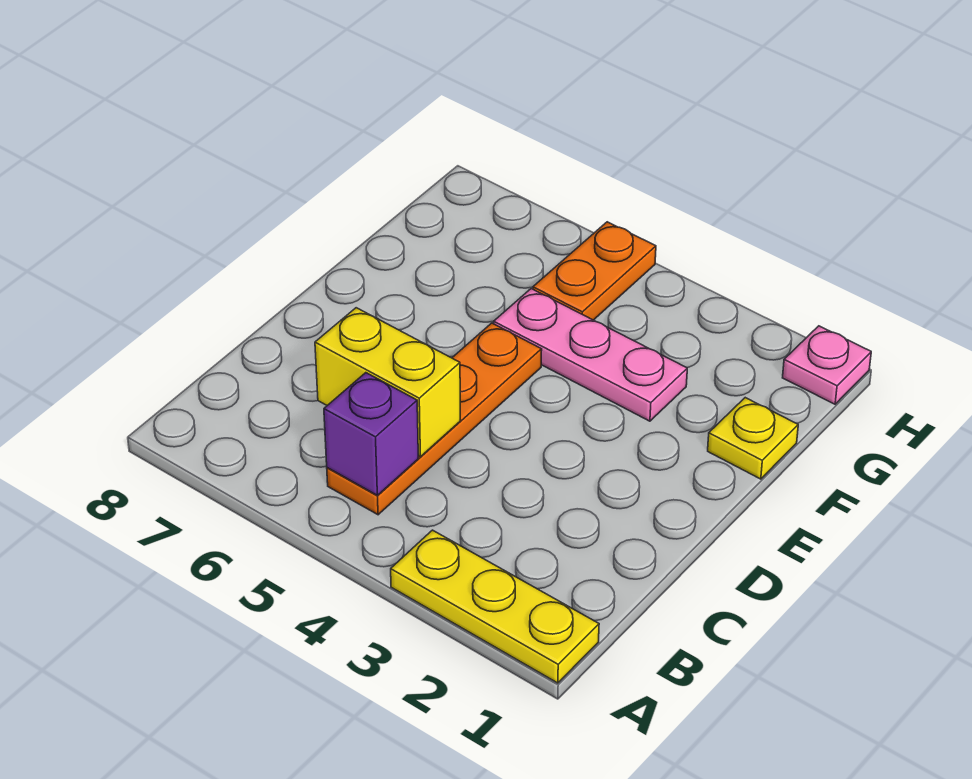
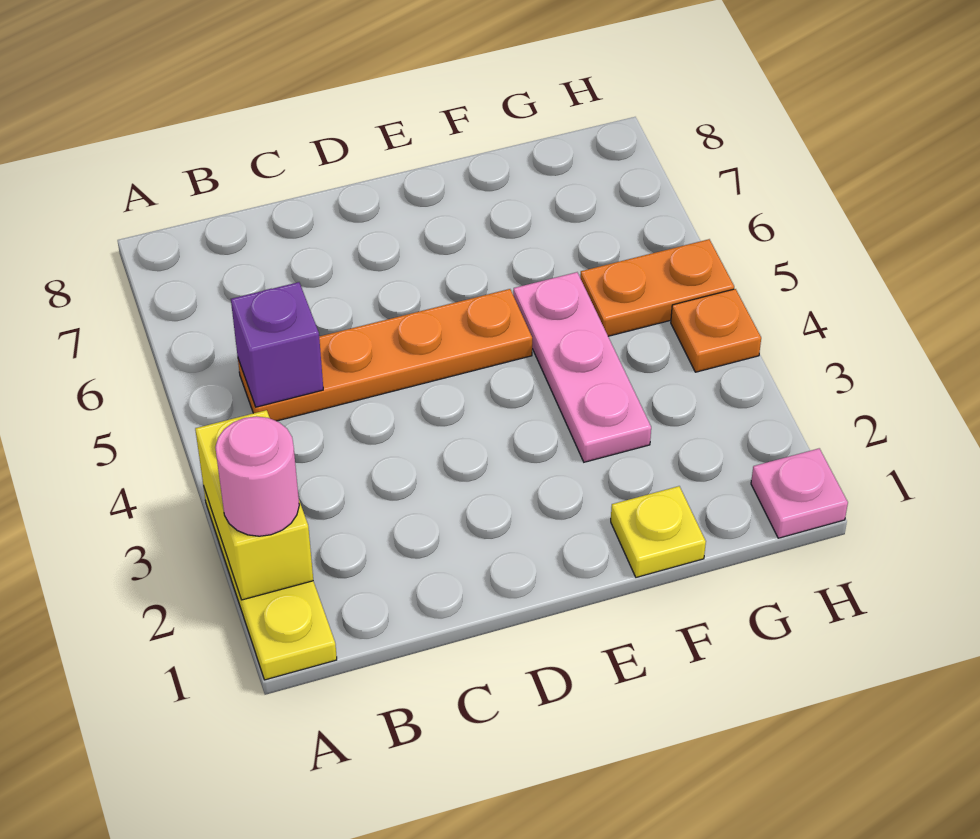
none -> pink 1x1 round brick [215,416,299,536]
yellow 1x2 brick [315,308,460,457] -> yellow 1x2 brick moved to [195,410,313,600]
none -> orange 1x1 plate [671,289,761,372]

